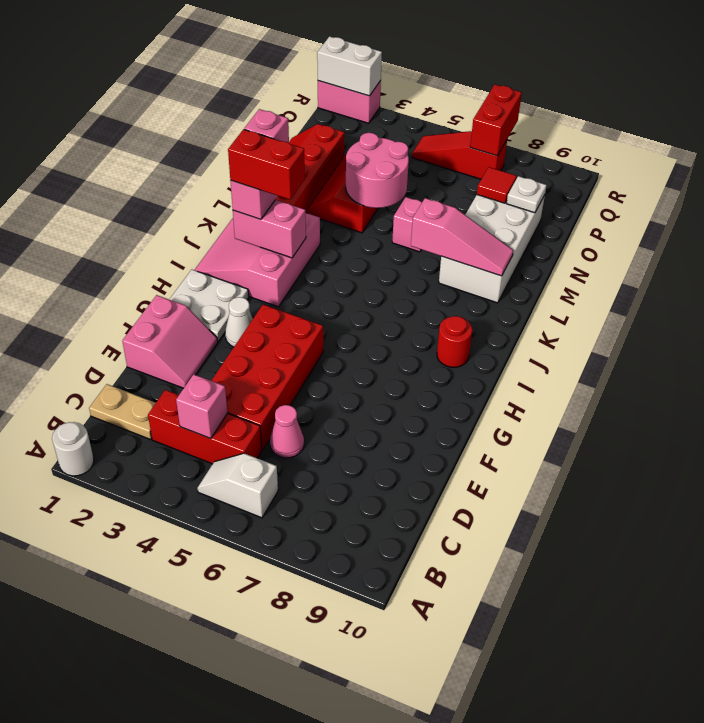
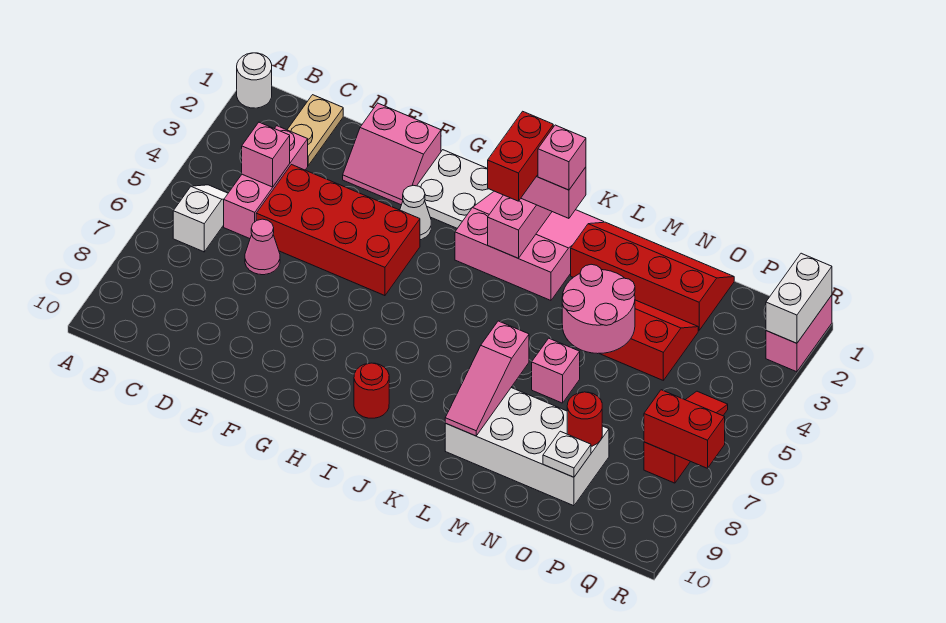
red 1x3 brick [148,390,262,464] -> pink 1x3 brick [224,126,308,239]
red 1x1 tile [477,167,517,203] -> red 1x1 round brick [567,392,602,446]

